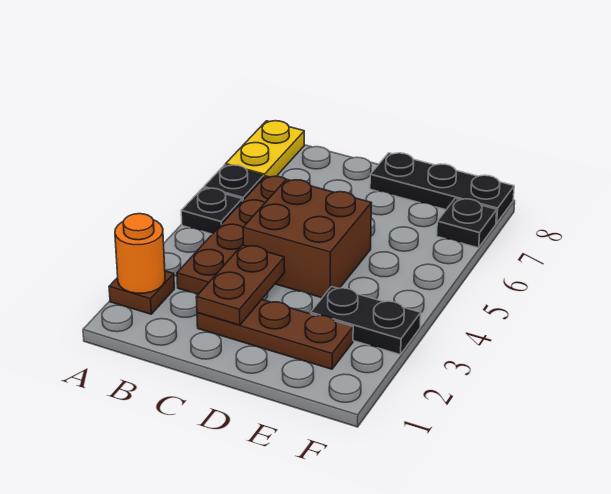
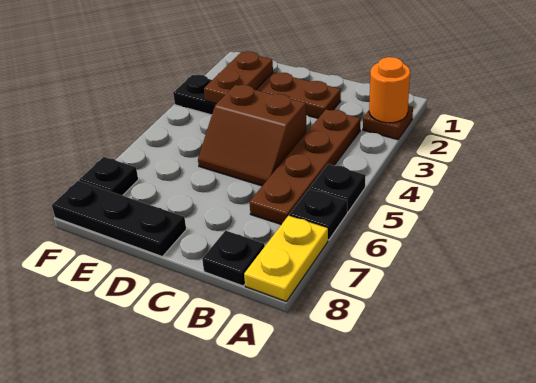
none -> black 1x1 plate [202,230,265,286]
brown 1x2 plate [196,245,285,325] -> brown 1x2 plate moved to [204,52,273,104]
brown 2x2 brick [243,179,372,298] -> brown 2x2 slope [198,85,307,186]

